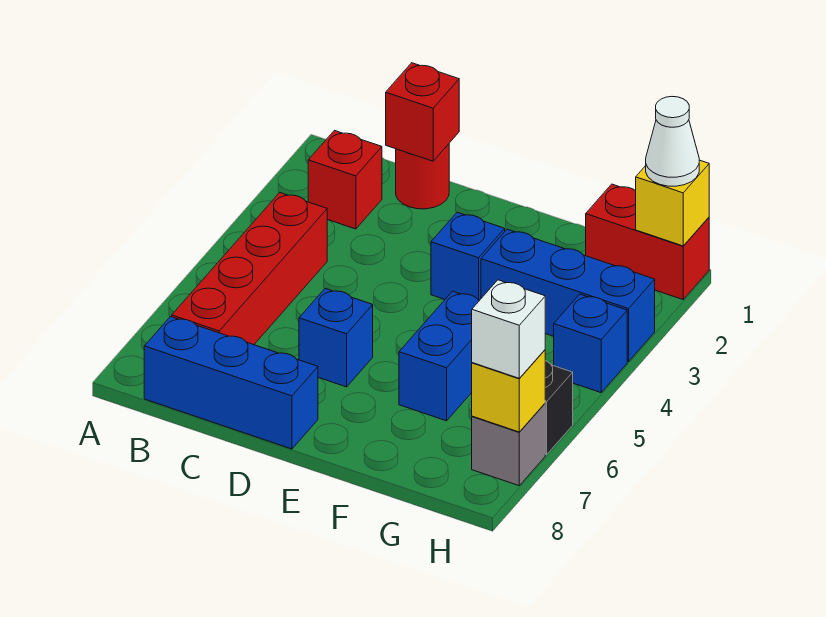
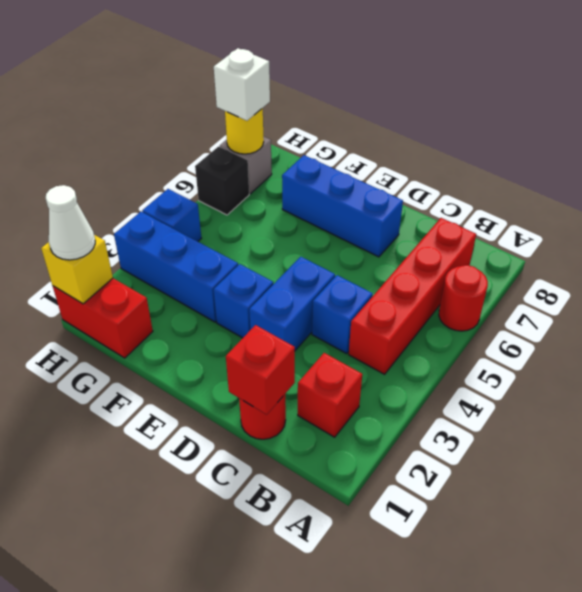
none -> red 1x1 round brick [439,265,488,331]
blue 1x3 brick [144,317,318,449] -> blue 1x3 brick moved to [282,155,403,257]
blue 1x1 brick [299,288,373,387] -> blue 1x1 brick moved to [312,275,373,354]
blue 1x2 brick [399,291,480,421] -> blue 1x2 brick moved to [249,257,335,350]
yellow 1x1 brick [472,350,545,432] -> yellow 1x1 round brick [225,108,264,154]

